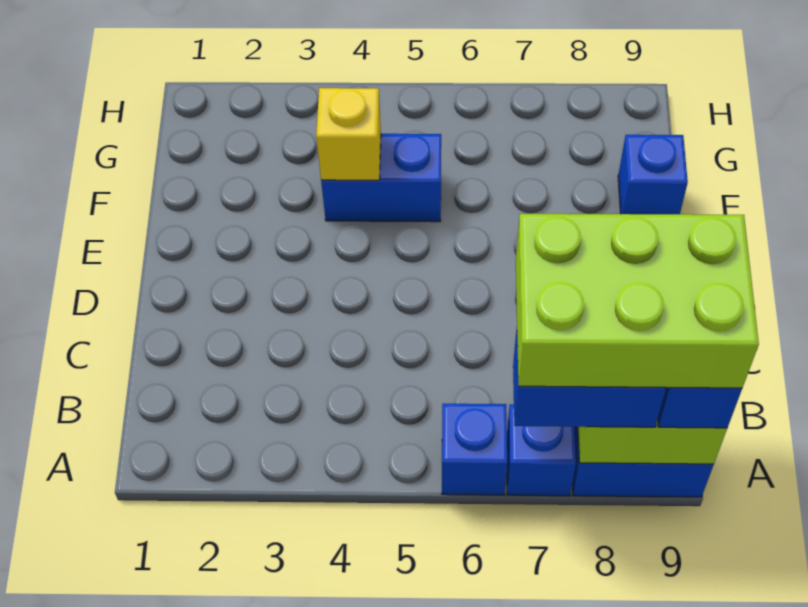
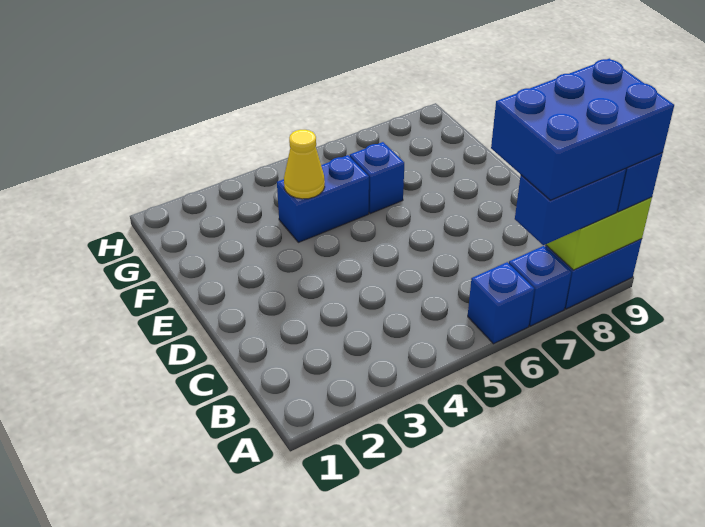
lime 2x3 brick [516,214,759,388] -> blue 2x3 brick [491,58,674,200]
yellow 1x1 brick [316,88,381,180] -> yellow 1x1 cone [284,130,325,199]
blue 1x1 brick [618,135,688,214] -> blue 1x1 brick moved to [350,142,404,214]

